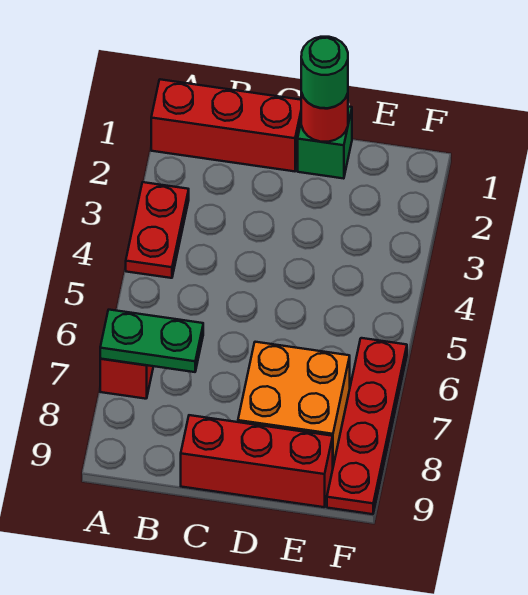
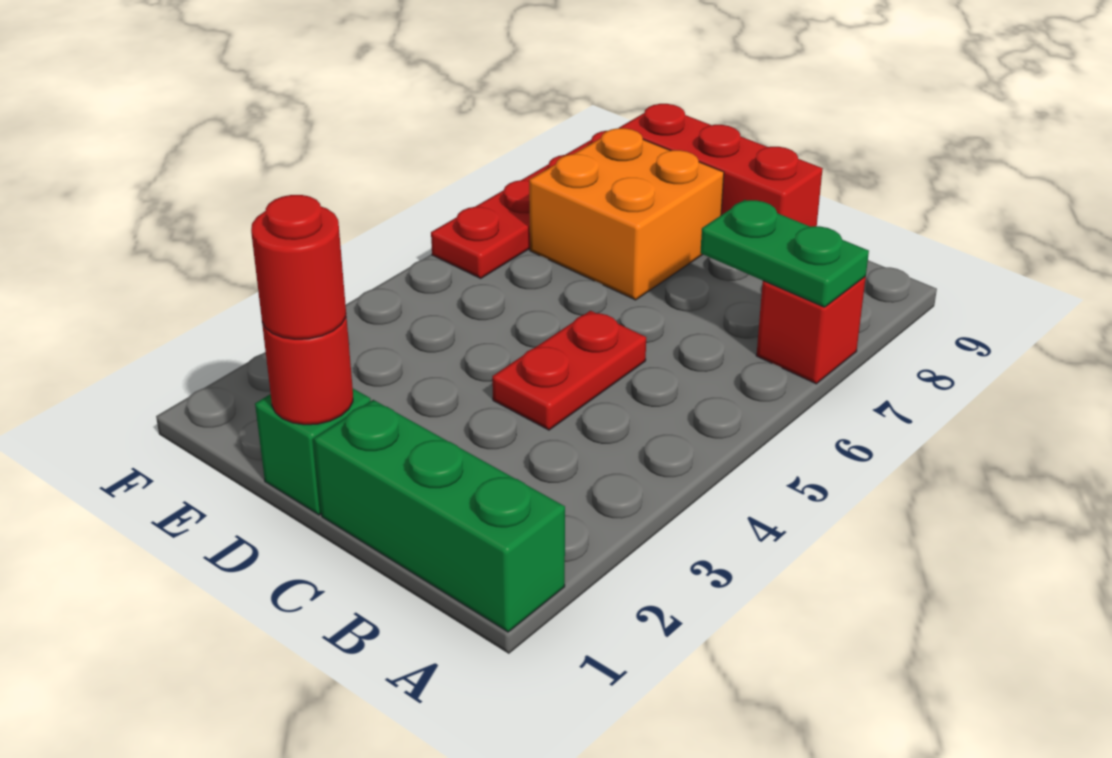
red 1x3 brick [151,79,301,171] -> green 1x3 brick [314,400,565,632]
red 1x2 plate [126,182,189,278] -> red 1x2 plate moved to [492,311,646,430]
green 1x1 round brick [301,37,348,108] -> red 1x1 round brick [251,195,346,339]

